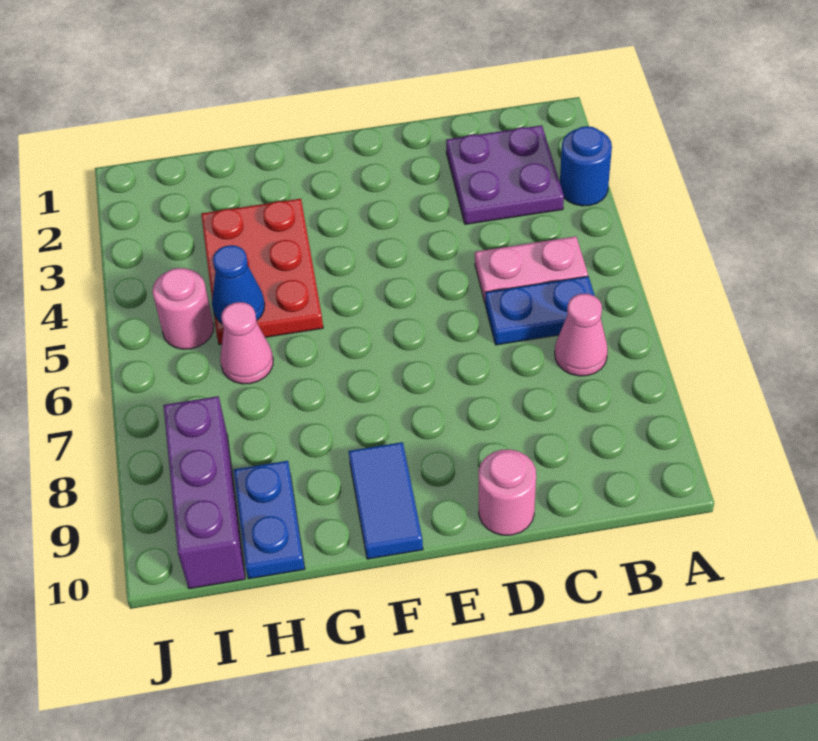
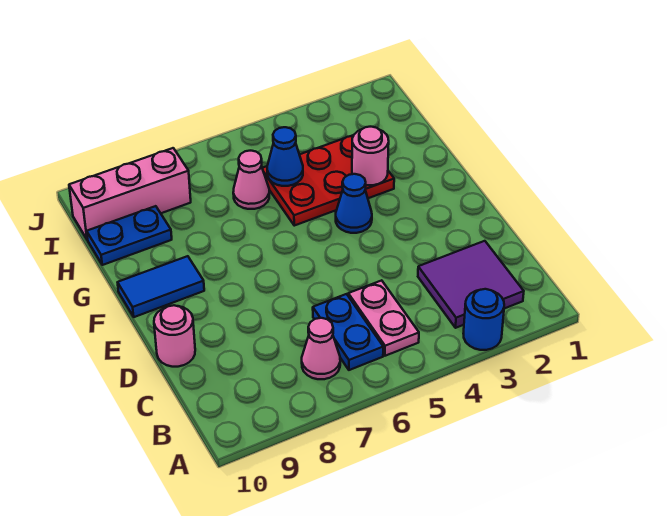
purple 2x2 plate [446,125,564,224] -> purple 2x2 tile [418,241,524,328]
none -> blue 1x1 cone [336,174,372,233]
pink 1x1 round brick [152,268,214,349] -> pink 1x1 round brick moved to [352,127,389,185]
purple 1x3 brick [163,396,245,589] -> pink 1x3 brick [69,148,191,240]

